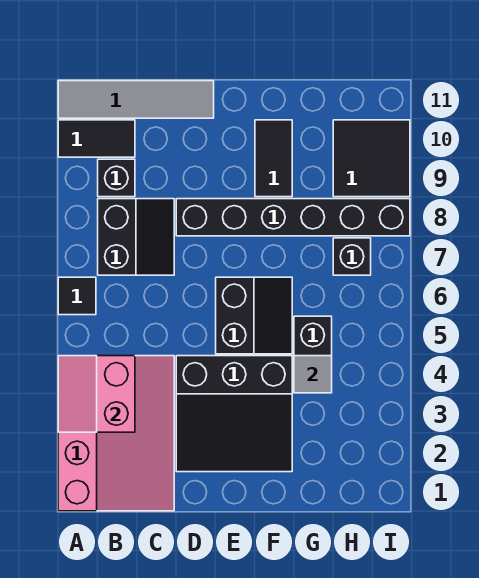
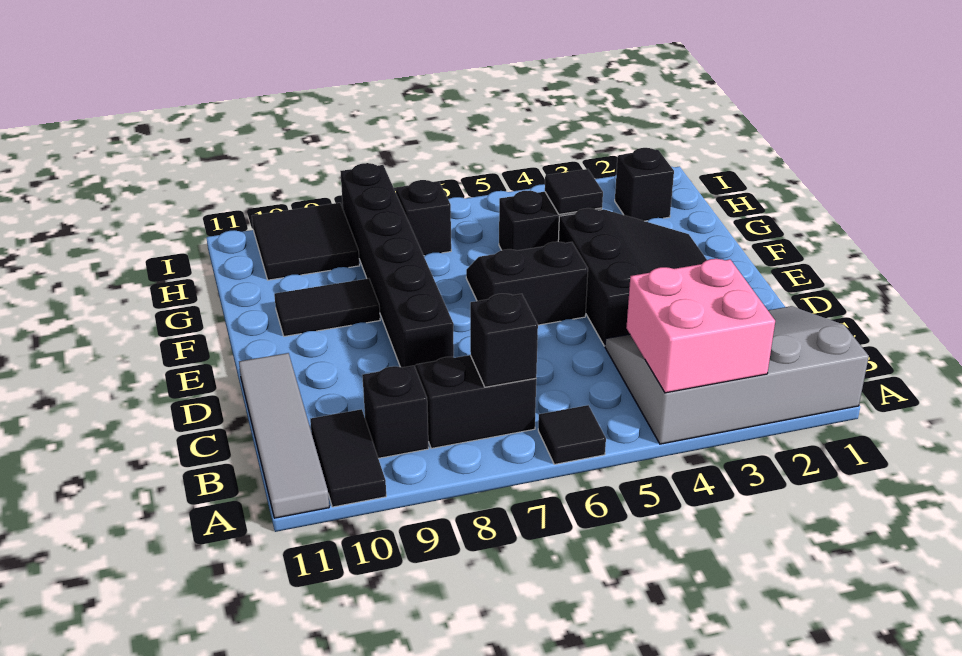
pink 3x4 slope [58,356,174,511] -> grey 3x4 slope [605,306,869,444]
pink 2x2 slope [58,356,135,432] -> pink 2x2 brick [626,259,775,393]
none -> black 1x1 brick [470,294,538,387]
grey 1x1 tile [294,356,332,393] -> black 1x1 tile [545,169,603,214]
none -> black 1x1 brick [615,148,674,221]

